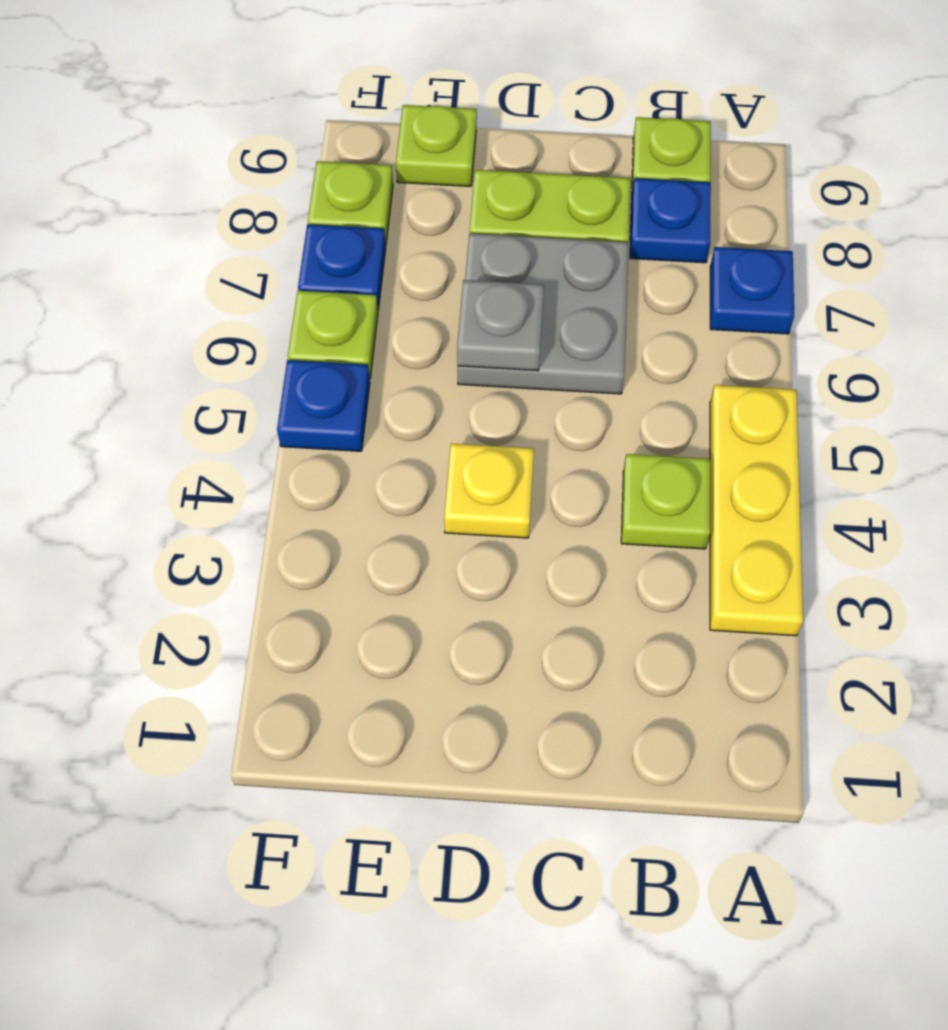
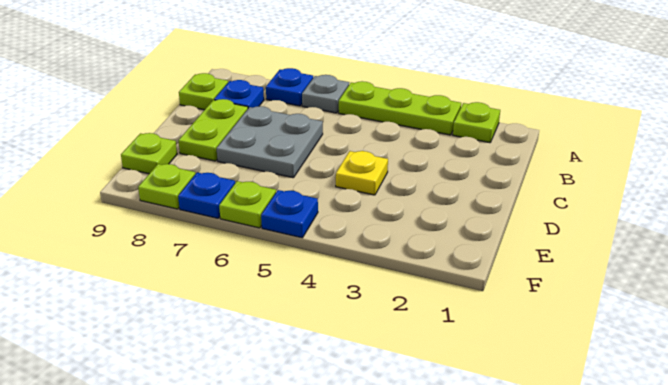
yellow 1x3 plate [710,385,803,636] -> lime 1x3 plate [339,81,461,135]
lime 1x1 plate [621,454,710,549] -> lime 1x1 plate moved to [453,102,500,143]
grey 1x1 plate [457,280,544,371] -> grey 1x1 plate moved to [302,75,349,113]

